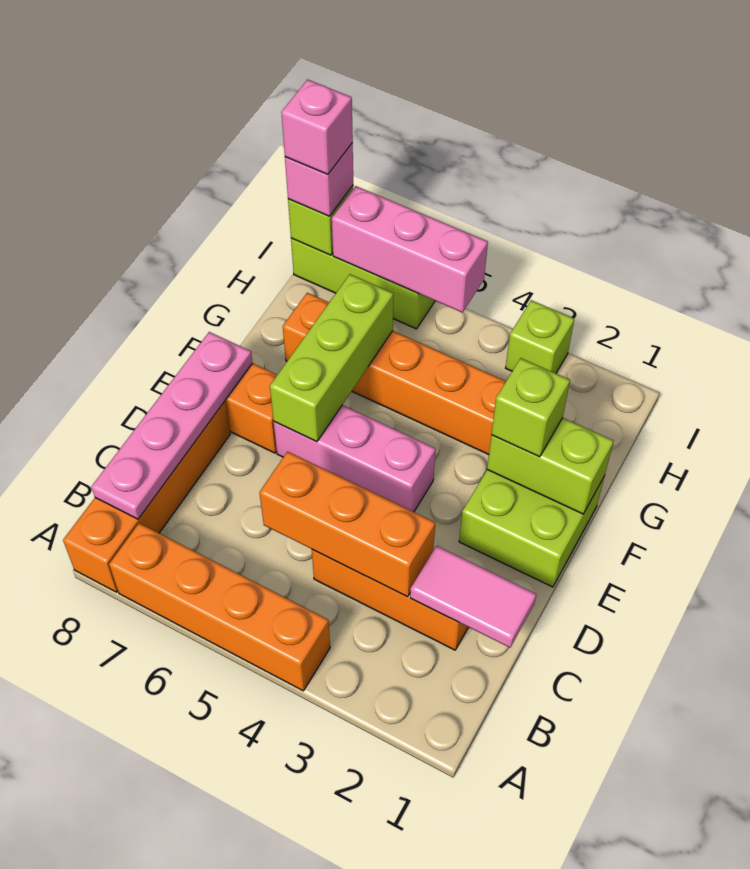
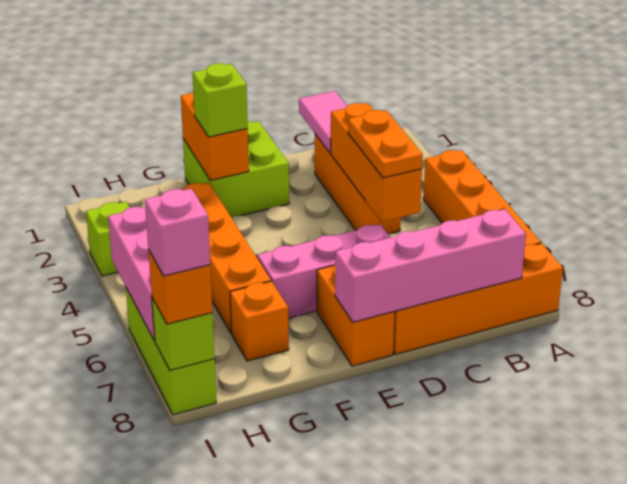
pink 1x4 plate [91,332,253,519] -> pink 1x4 brick [335,209,526,322]
none -> orange 1x2 plate [348,110,423,178]
pink 1x3 brick [274,405,436,512] -> pink 1x3 brick turned to [257,224,390,318]
lime 1x3 brick [270,274,393,442] -> none
lime 1x2 brick [487,418,614,514] -> orange 1x2 brick [181,93,249,180]
pink 1x1 brick [285,143,353,216] -> orange 1x1 brick [148,249,212,324]

